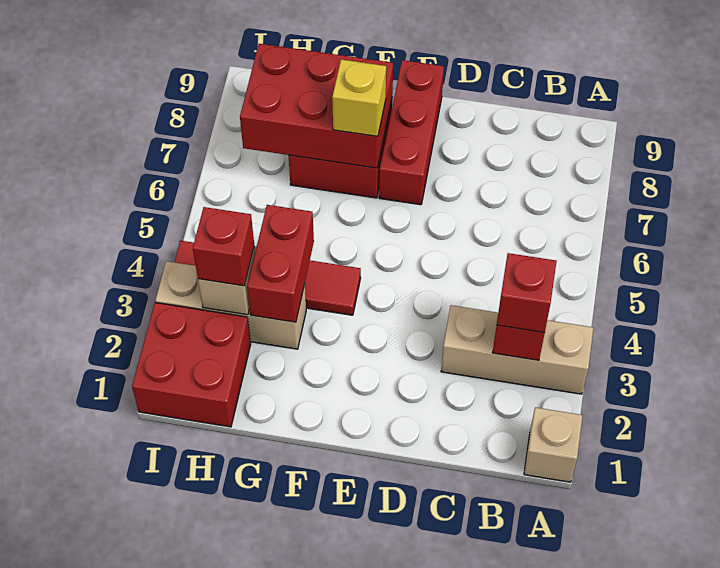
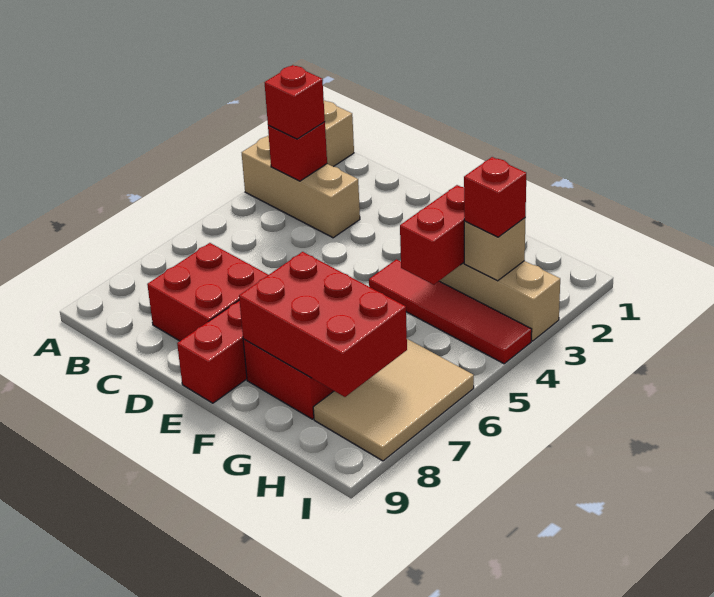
yellow 1x1 brick [332,60,386,136] -> none
red 2x2 brick [132,303,251,427] -> red 2x2 brick moved to [147,243,268,341]
none -> tan 2x3 tile [313,339,474,461]

